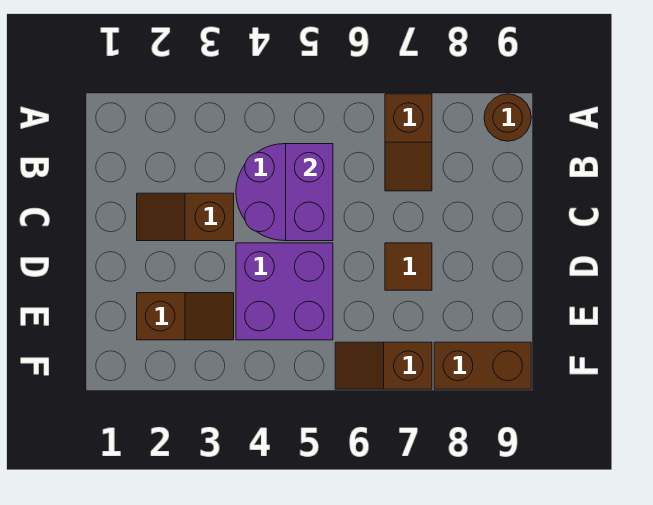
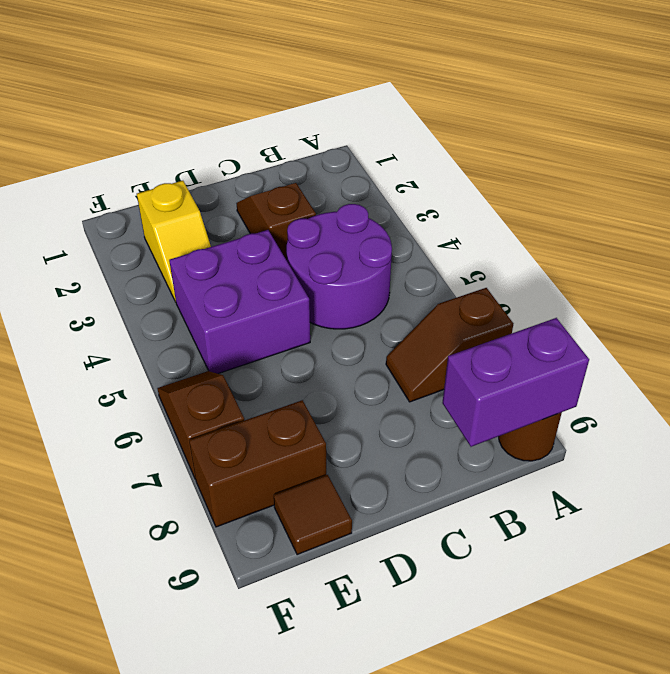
purple 1x2 brick [286,144,333,241] -> purple 1x2 brick moved to [442,318,589,447]
brown 1x1 tile [385,243,432,290] -> brown 1x1 tile moved to [274,475,352,555]
brown 1x2 slope [137,293,234,340] -> yellow 1x2 slope [137,181,211,302]
brown 1x2 brick [434,342,531,389] -> brown 1x2 brick turned to [189,400,326,527]

